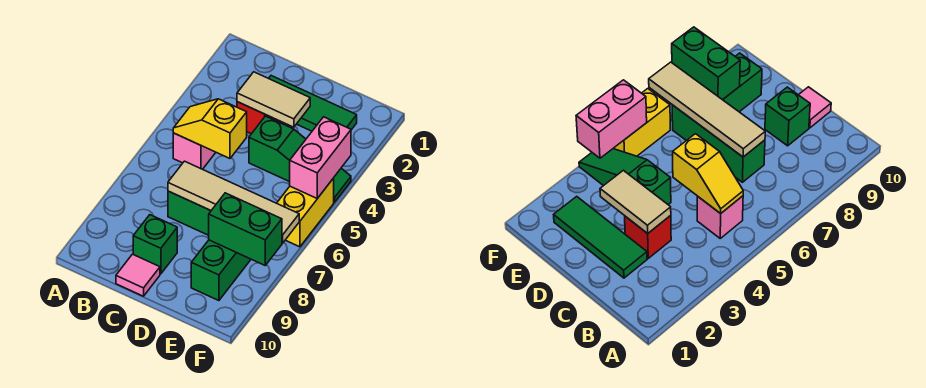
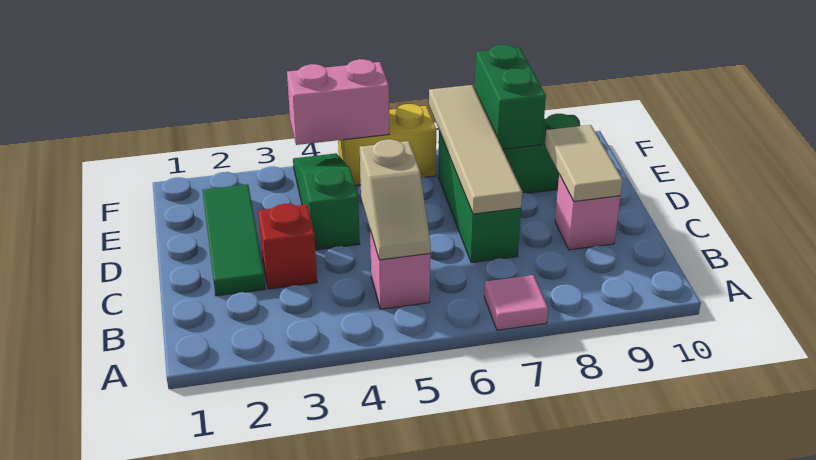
yellow 1x2 slope [173,99,247,158] -> tan 1x2 slope [360,139,431,260]
tan 1x2 tile [237,72,310,127] -> tan 1x2 tile moved to [545,125,623,201]
green 1x1 brick [133,215,177,274] -> pink 1x1 brick [555,174,620,250]
pink 1x1 tile [116,254,160,296] -> pink 1x1 tile moved to [484,275,548,330]

